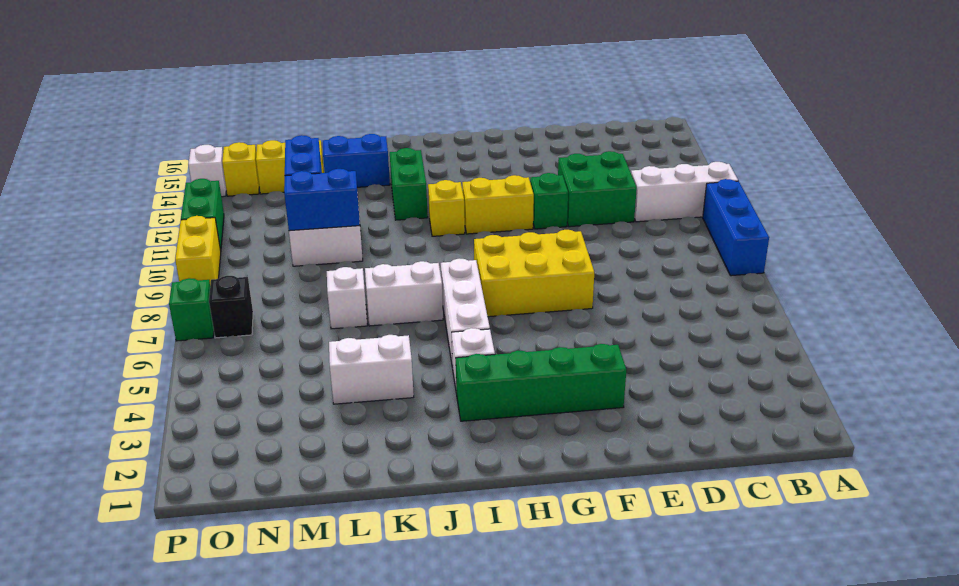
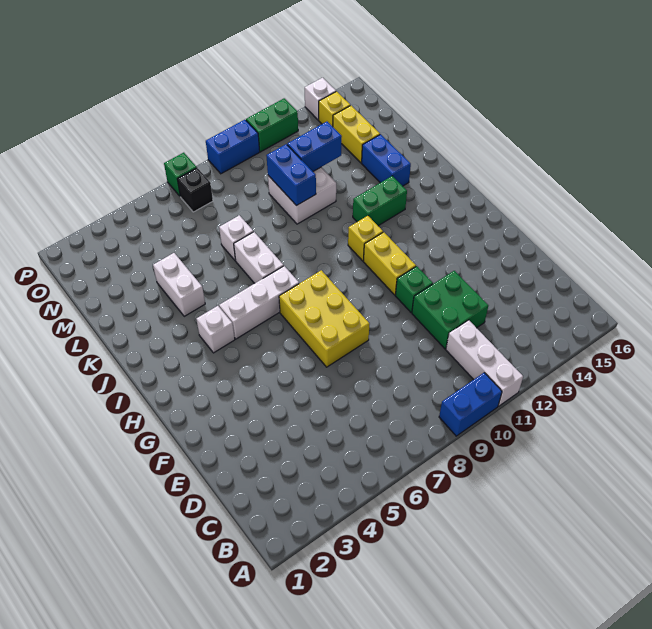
blue 1x3 brick [703,179,769,276] -> blue 1x2 brick [439,373,502,436]
green 1x4 brick [456,344,626,421] -> none
yellow 1x2 brick [175,216,221,284] -> blue 1x2 brick [206,120,260,174]

